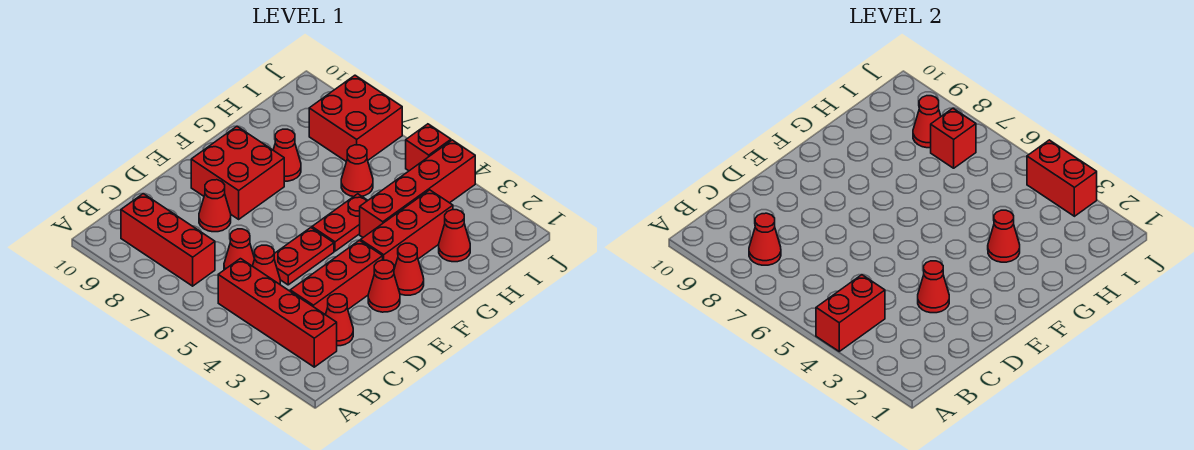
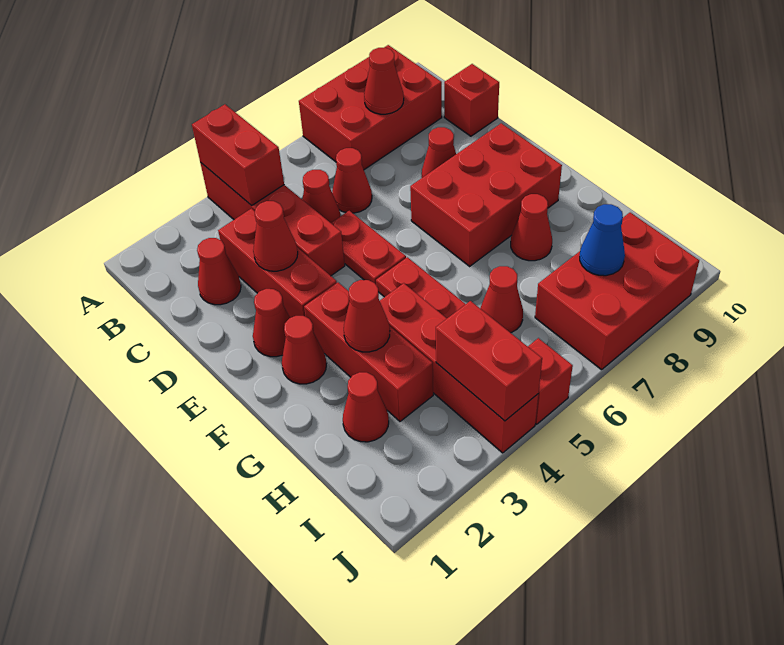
red 1x4 brick [218,259,337,367] -> red 1x4 brick turned to [200,162,345,276]
red 1x3 brick [121,194,215,286] -> red 2x3 brick [299,45,442,170]
red 2x2 brick [191,126,284,219] -> red 2x3 brick [410,123,562,266]
red 2x2 brick [309,75,402,162] -> red 2x3 brick [535,213,699,370]
red 1x1 brick [931,108,976,168] -> red 1x1 brick moved to [444,64,499,136]
red 1x1 cone [913,96,941,148] -> blue 1x1 cone [580,204,625,276]
red 1x2 brick [1027,140,1097,216] -> red 1x2 brick turned to [436,301,542,421]

